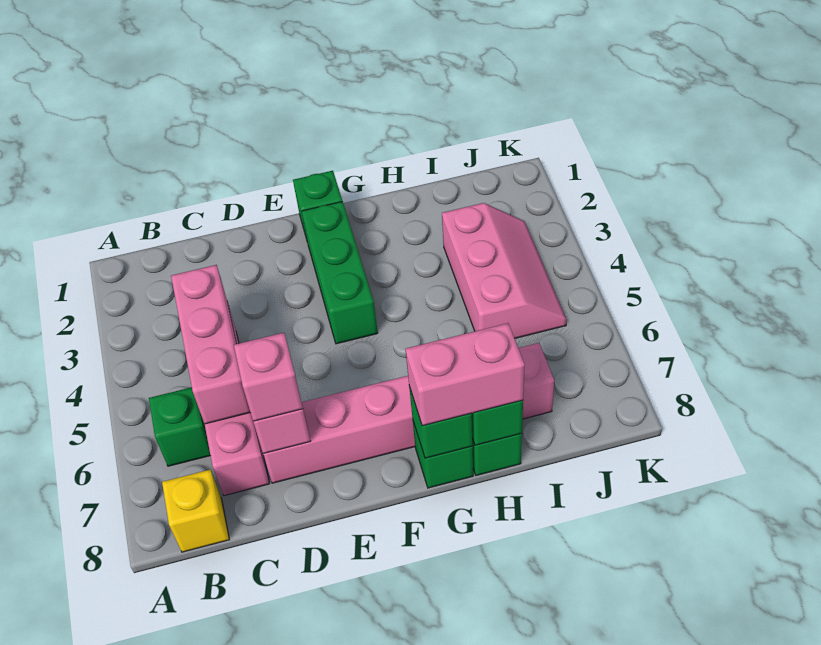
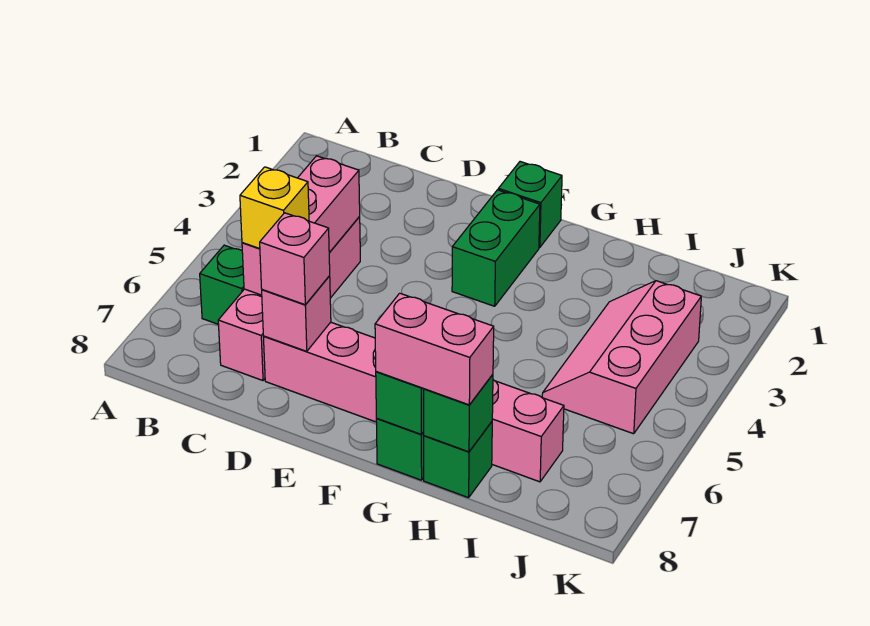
yellow 1x1 brick [162,470,229,552] -> yellow 1x1 brick moved to [240,167,309,249]
green 1x3 brick [302,202,378,344] -> green 1x2 brick [452,190,540,306]
pink 2x3 slope [442,203,567,338] -> pink 2x3 slope turned to [542,281,701,434]

